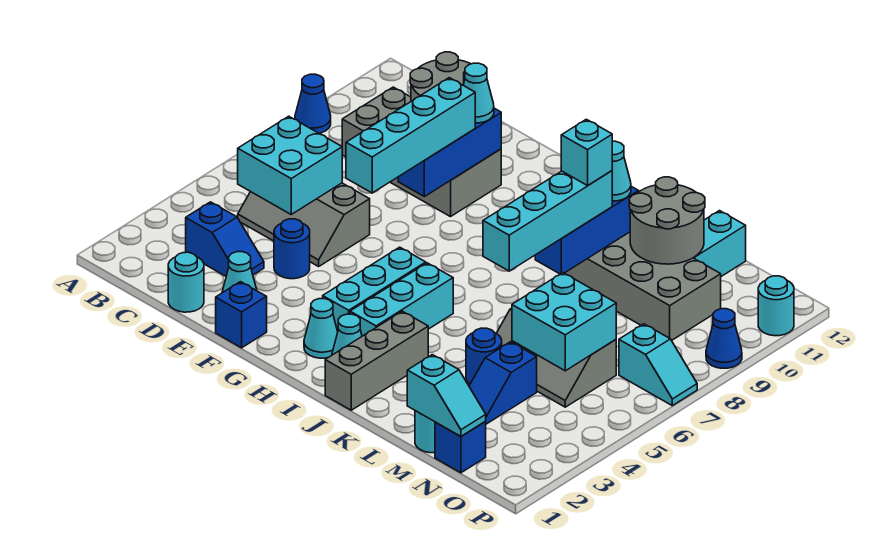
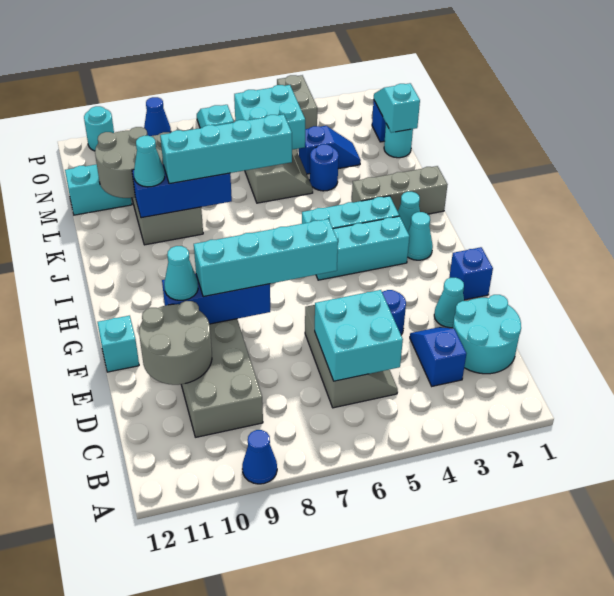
cyan 1x1 round brick [168,252,204,312] -> cyan 2x2 round brick [453,295,521,374]
cyan 1x1 brick [561,119,612,186] -> cyan 1x1 brick moved to [98,316,139,372]
none -> grey 1x2 brick [277,75,317,129]

